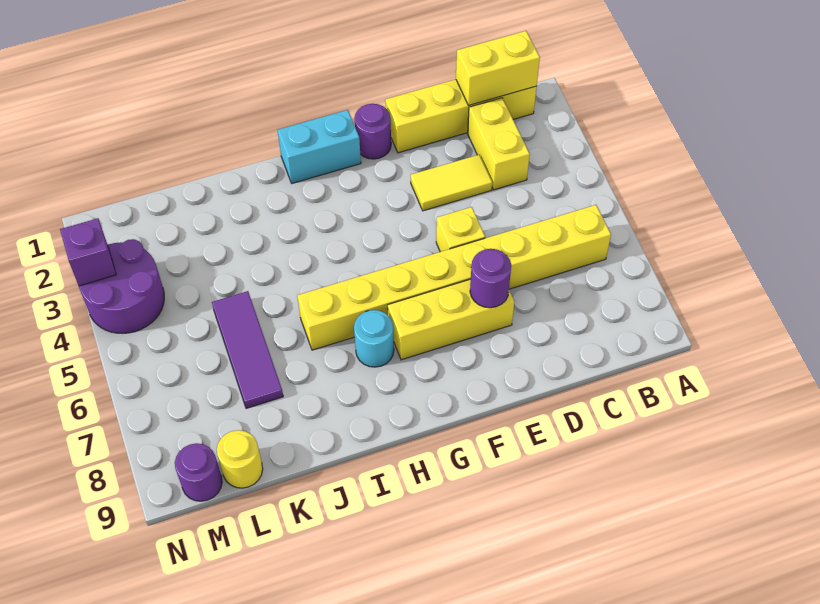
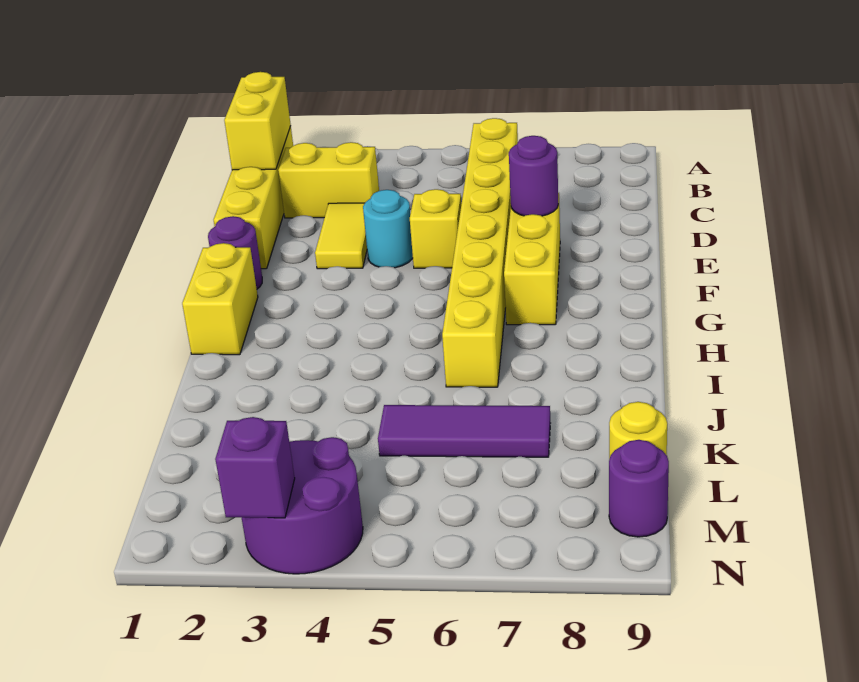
cyan 1x2 brick [278,110,361,183] -> yellow 1x2 brick [182,243,258,355]
cyan 1x1 round brick [354,310,394,367] -> cyan 1x1 round brick moved to [363,190,413,268]

